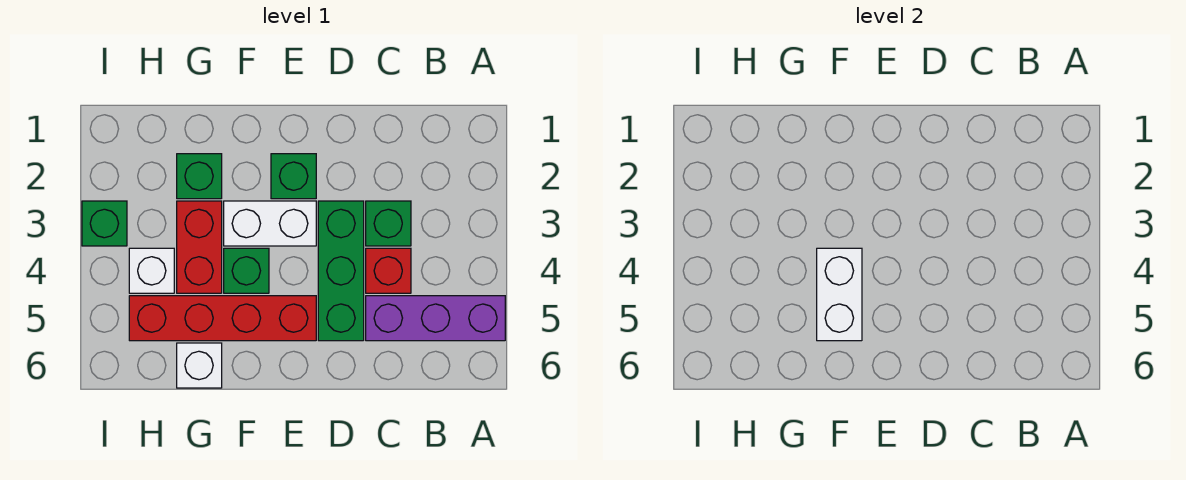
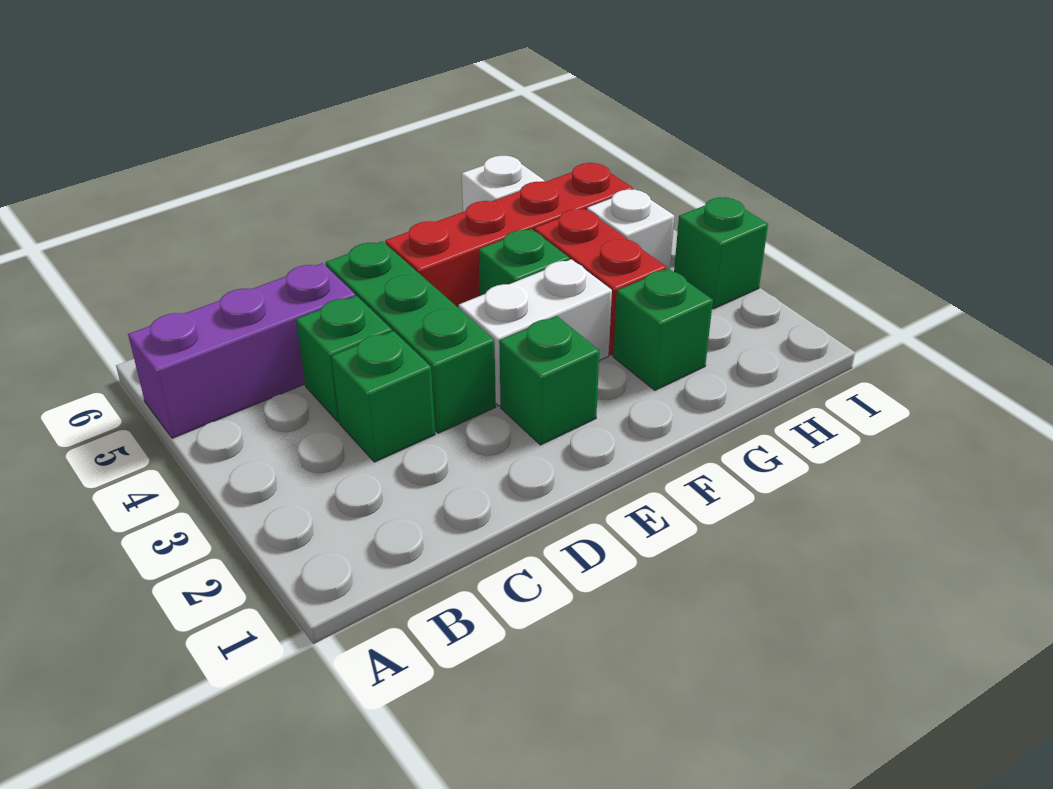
red 1x1 brick [366,248,411,293] -> green 1x1 brick [296,296,392,422]
white 1x2 brick [817,248,862,341] -> none

